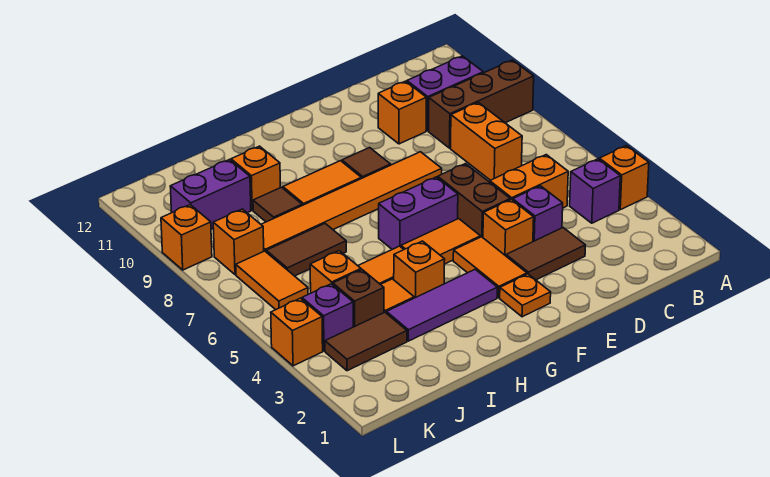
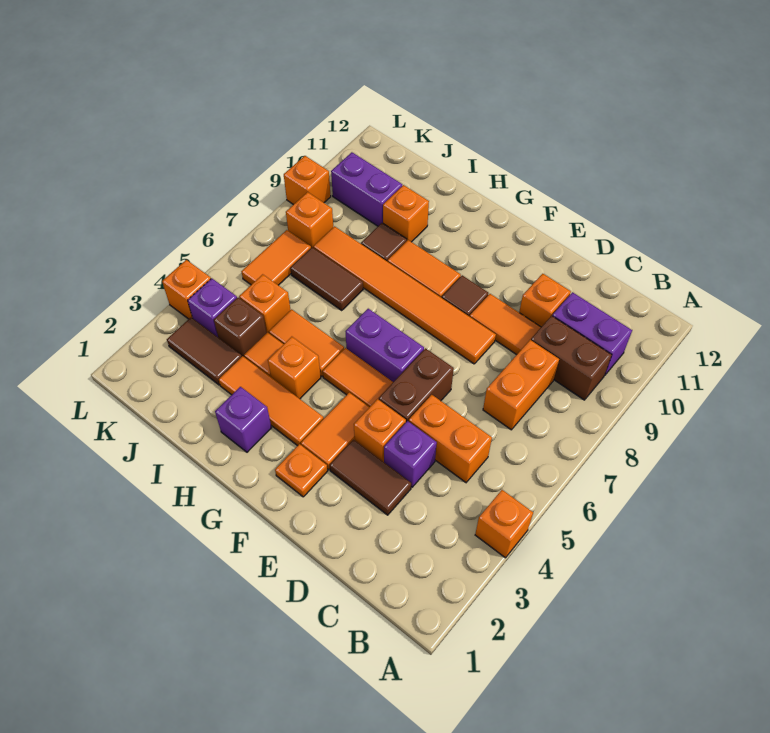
brown 1x3 brick [429,60,534,148] -> brown 1x2 brick [531,316,612,400]
purple 1x1 brick [570,159,620,223] -> purple 1x1 brick moved to [215,387,271,452]
none -> orange 1x2 tile [470,294,541,355]
purple 1x3 tile [386,270,497,341] -> orange 1x3 tile [219,356,324,446]

